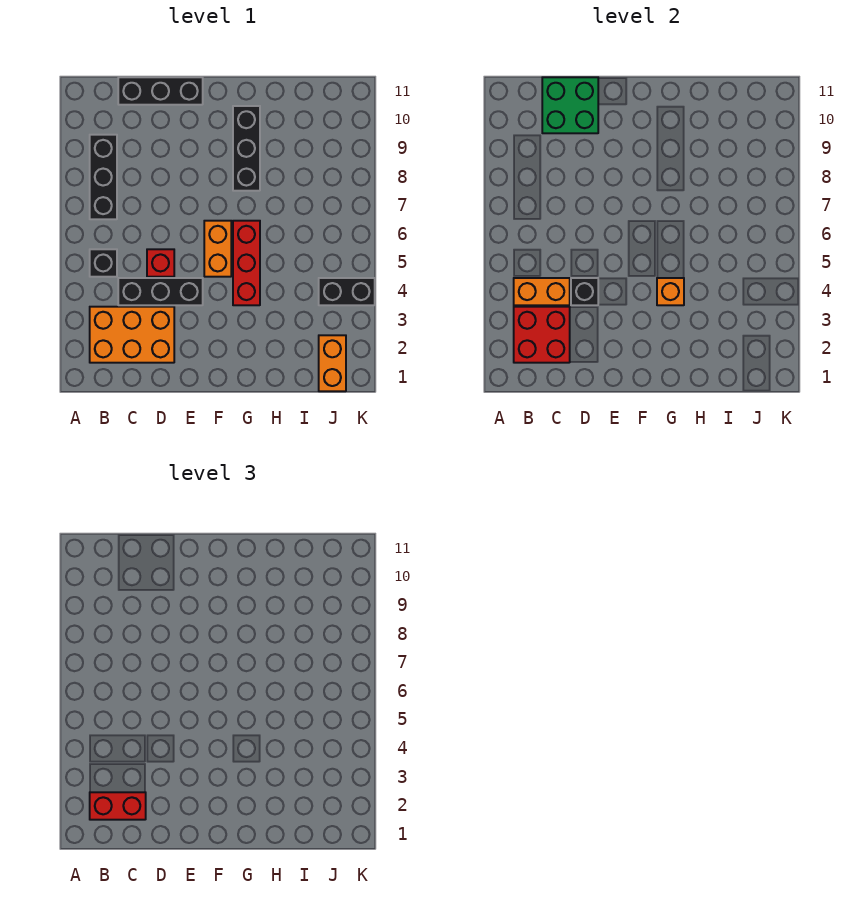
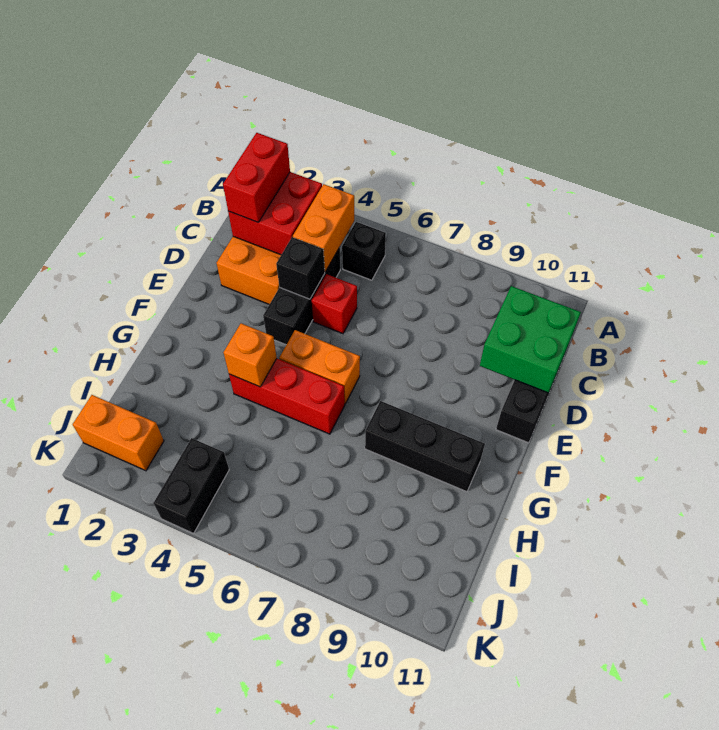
black 1x3 brick [90,135,117,219] -> none

